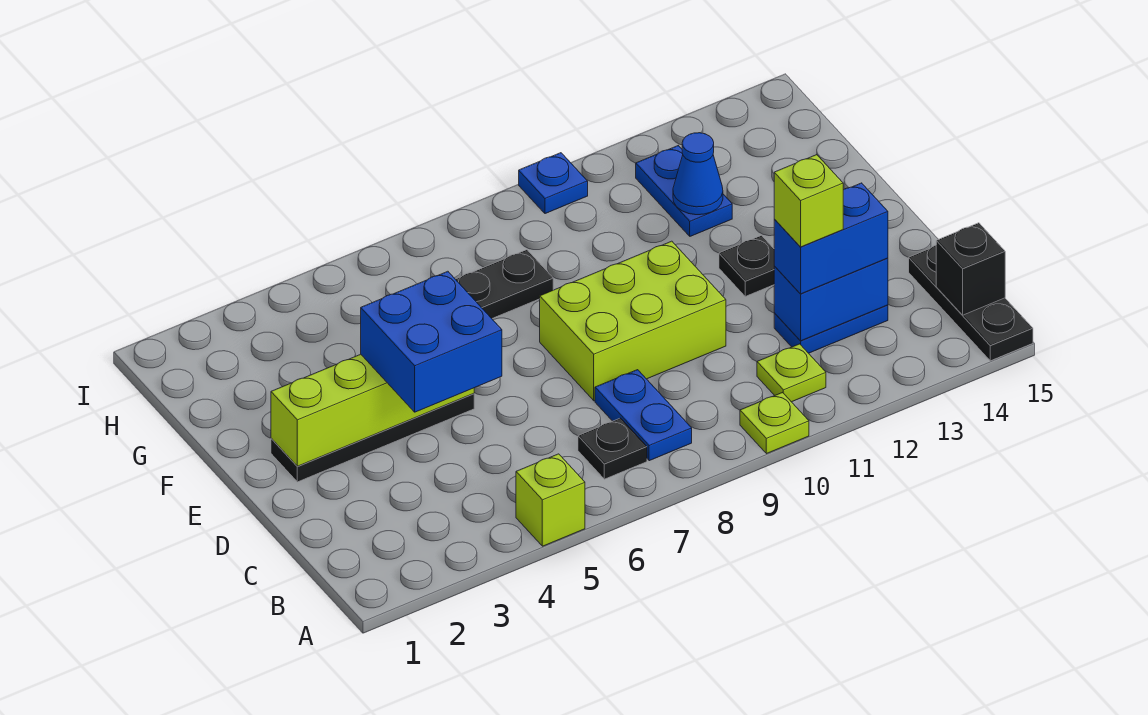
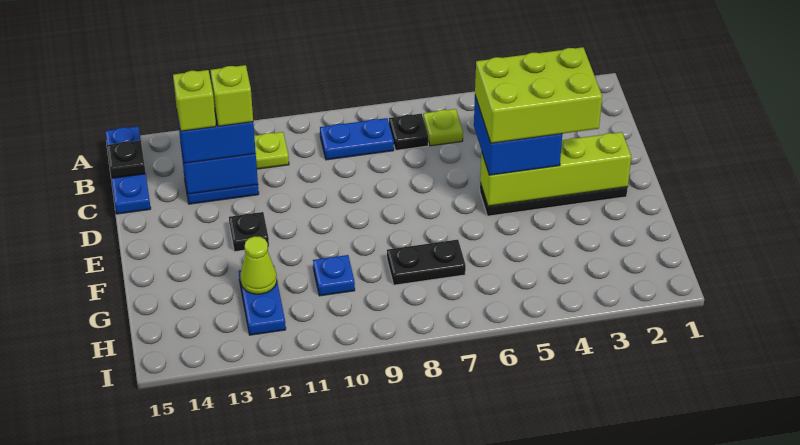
lime 1x1 brick [516,454,585,546] -> lime 1x1 brick moved to [173,70,216,131]
lime 1x1 plate [740,393,809,454] -> lime 1x1 plate moved to [423,109,463,146]
black 1x3 plate [909,245,1033,361] -> blue 1x3 plate [105,126,151,214]
blue 1x2 plate [595,370,692,461] -> blue 1x2 plate turned to [320,118,394,160]
black 1x1 brick [936,223,1005,315] -> black 1x1 plate [107,140,146,178]
lime 2x3 brick [540,241,726,401] -> lime 2x3 brick moved to [475,47,602,143]
blue 1x1 cone [673,133,723,215] -> lime 1x1 cone [241,236,277,294]
blue 1x1 plate [519,153,588,214] -> blue 1x1 plate moved to [313,255,355,296]

